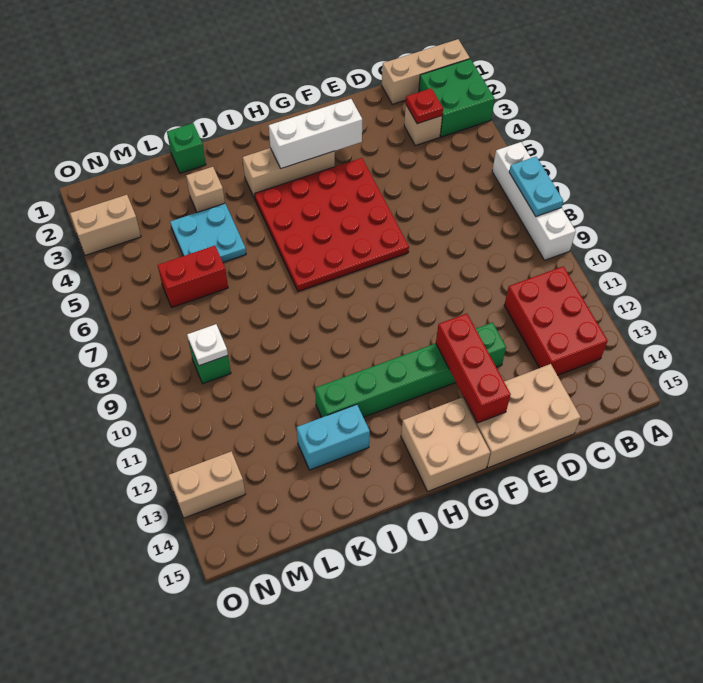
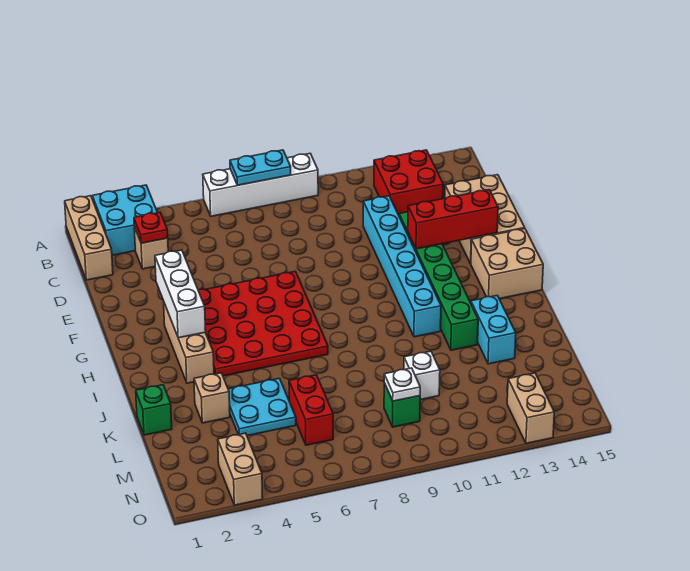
green 2x2 brick [419,59,495,137] -> cyan 2x2 brick [92,185,157,255]
red 2x3 brick [504,266,608,375] -> red 2x2 brick [374,150,443,215]
none -> cyan 1x6 brick [363,196,441,337]
none -> white 1x1 brick [404,351,440,400]

